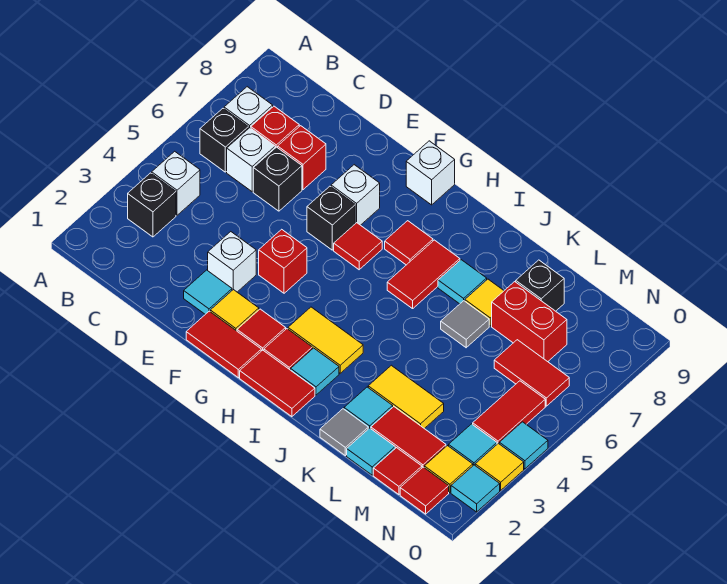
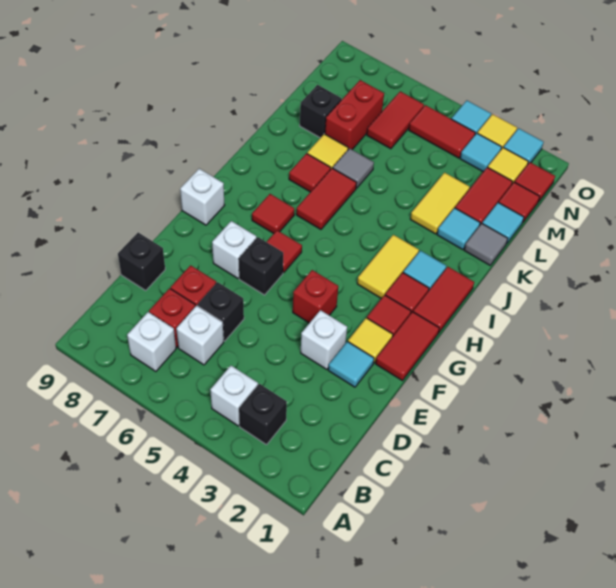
black 1x1 brick [200,108,248,172] -> black 1x1 brick moved to [118,233,165,290]
red 1x2 tile [387,240,460,309] -> red 1x2 tile turned to [296,168,357,229]
cyan 1x1 tile [438,260,487,304] -> red 1x1 tile [289,154,331,192]

